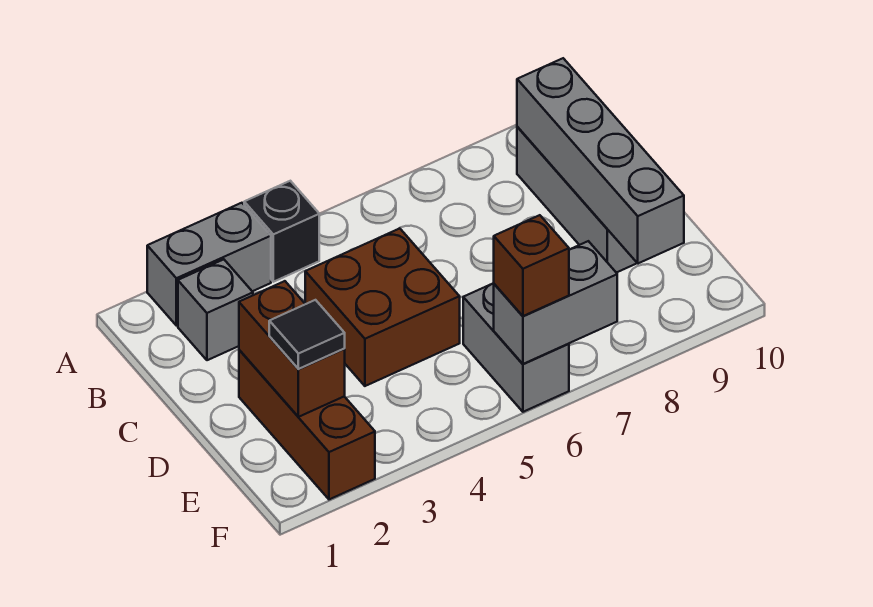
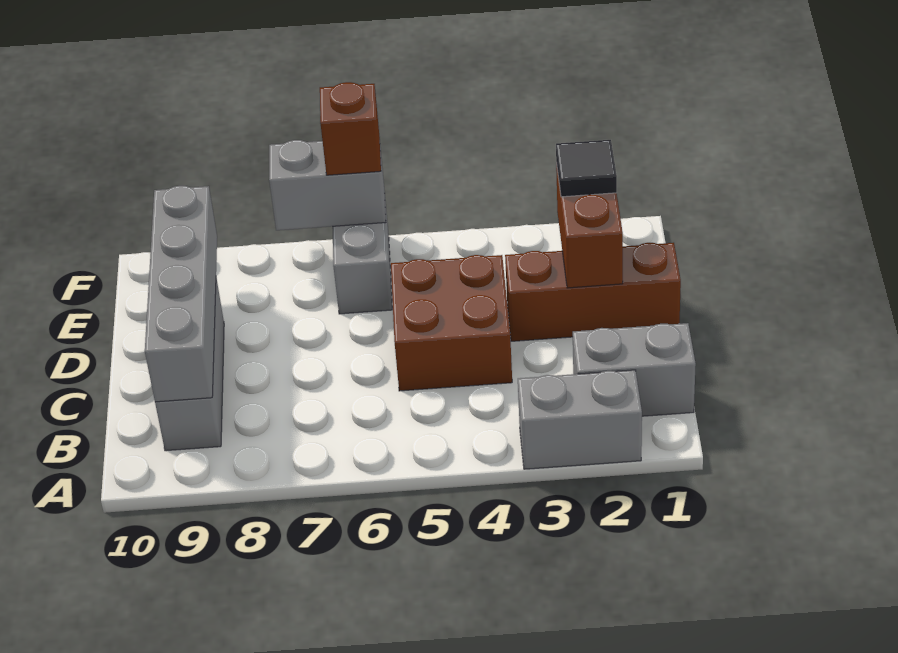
black 1x1 brick [244,181,319,282] -> none
grey 1x1 brick [178,259,253,360] -> grey 1x2 brick [573,323,696,416]
brown 1x3 brick [239,350,375,499] -> brown 1x3 brick turned to [505,243,681,341]

